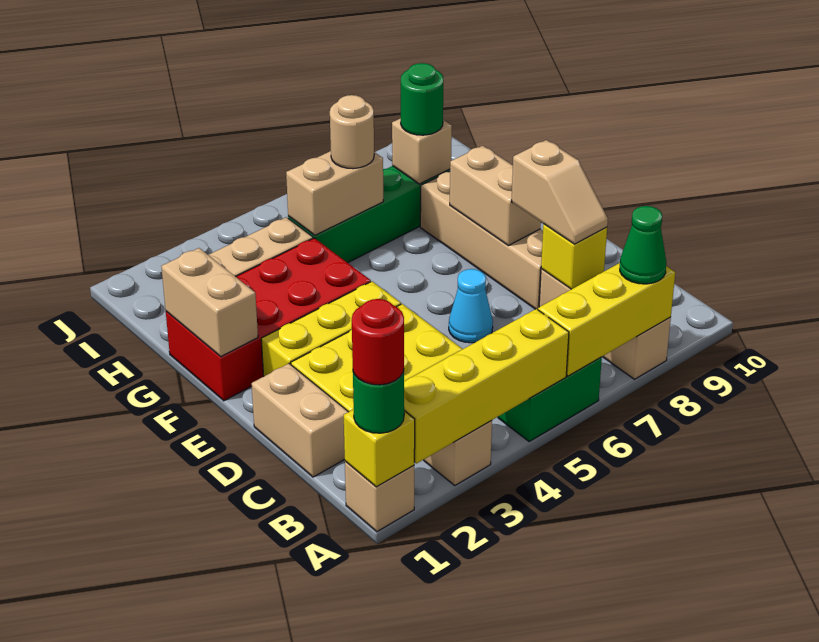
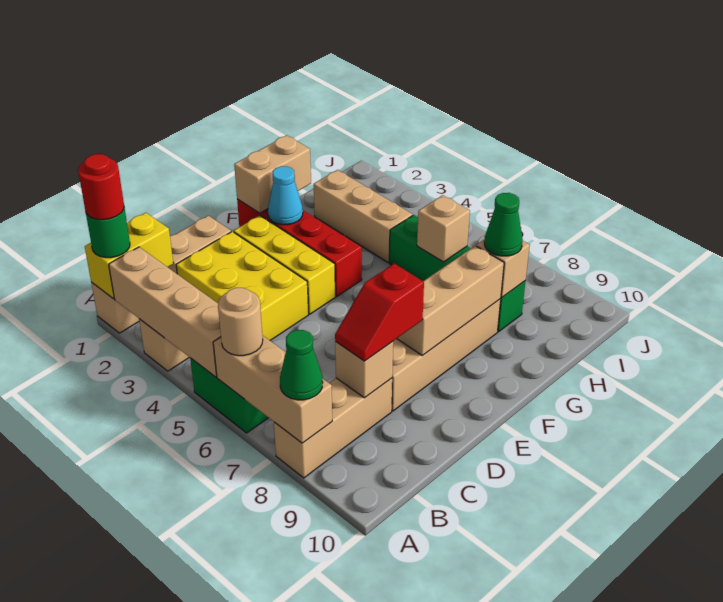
yellow 1x1 brick [344,409,415,487] -> yellow 1x2 brick [85,213,173,299]
yellow 1x4 brick [404,309,569,464] -> tan 1x4 brick [109,247,221,377]
yellow 1x3 brick [538,263,675,376] -> tan 1x3 brick [213,335,332,443]
yellow 1x1 brick [541,224,607,289] -> tan 1x1 brick [335,341,393,398]
tan 1x2 slope [512,140,608,244] -> red 1x2 slope [335,264,424,361]
cyan 1x1 cone [449,269,493,343] -> cyan 1x1 cone moved to [268,166,303,225]
tan 1x2 brick [450,146,541,245] -> tan 1x3 brick [397,246,504,356]
red 2x4 brick [166,238,371,401] -> red 1x4 brick [237,199,362,296]
tan 1x2 brick [286,151,383,235] -> tan 1x1 brick [417,195,470,262]
tan 1x1 round brick [330,95,374,169] -> tan 1x1 round brick moved to [218,288,263,356]
green 1x1 round brick [401,63,443,135] -> green 1x1 cone [484,193,523,256]

